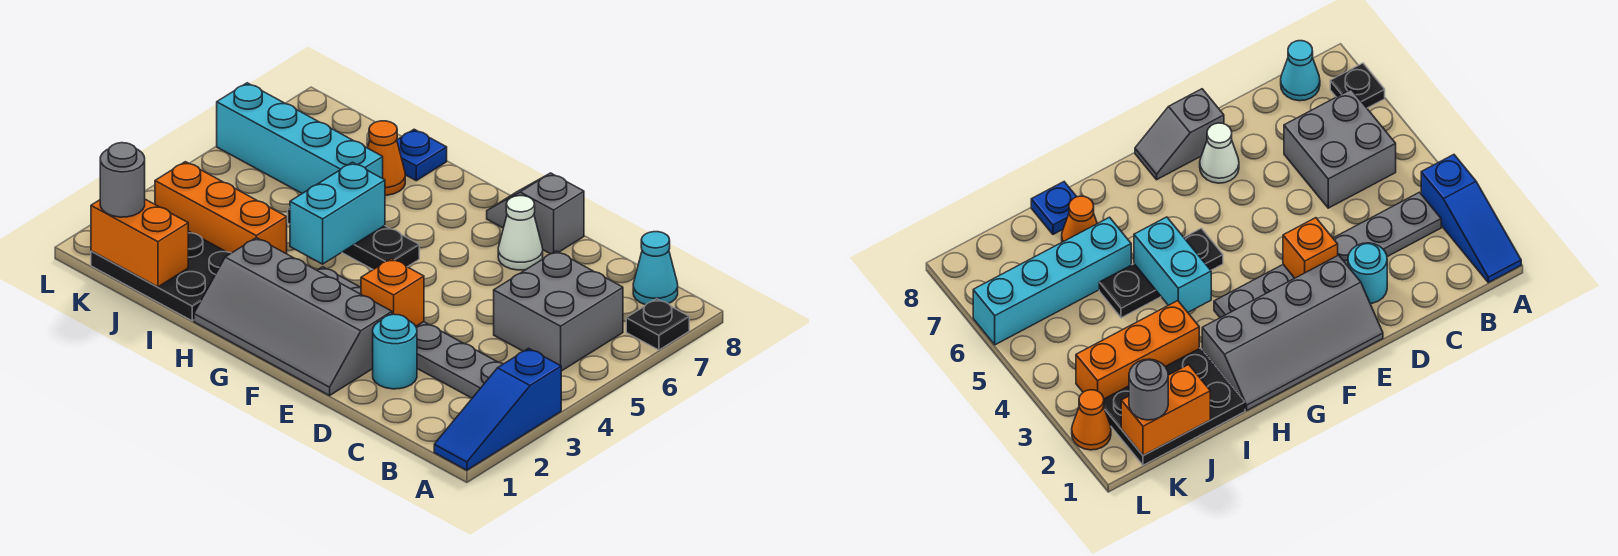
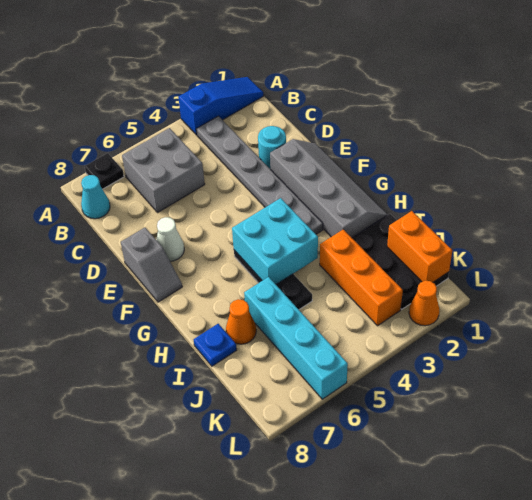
orange 1x1 brick [361,258,424,326] -> none
cyan 1x2 brick [290,162,385,264] -> cyan 2x2 brick [232,198,318,284]
grey 1x1 round brick [100,143,145,217] -> none

